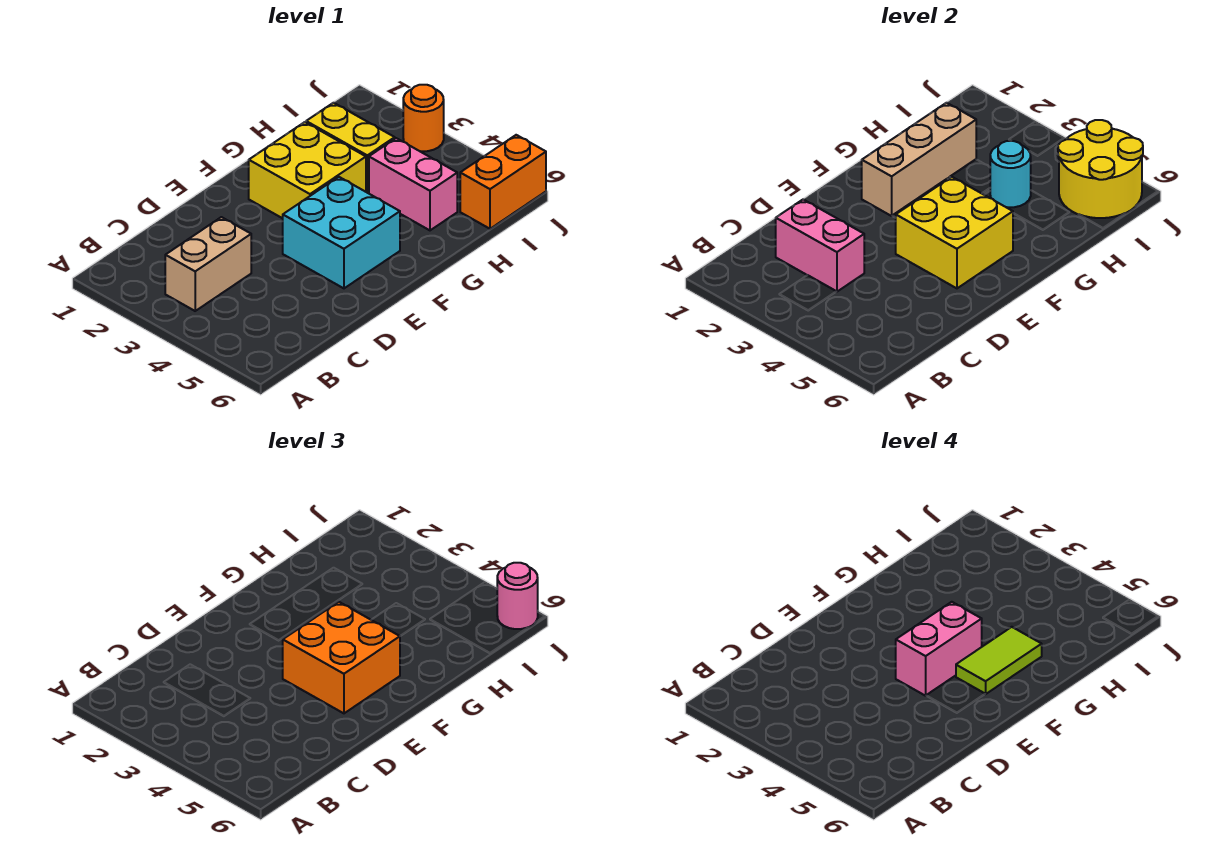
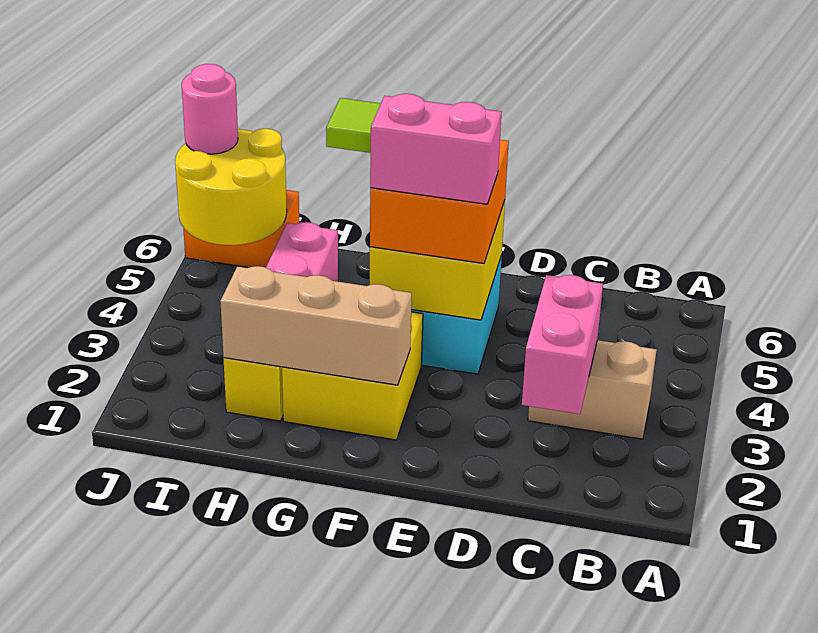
cyan 1x1 round brick [990,141,1031,207] -> none
orange 1x1 round brick [403,85,444,151] -> none

